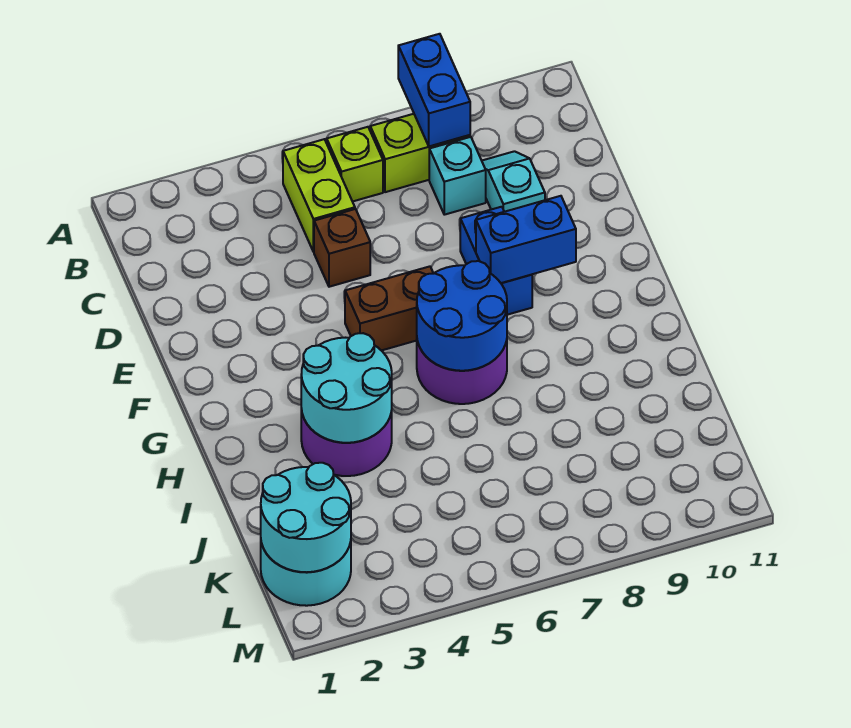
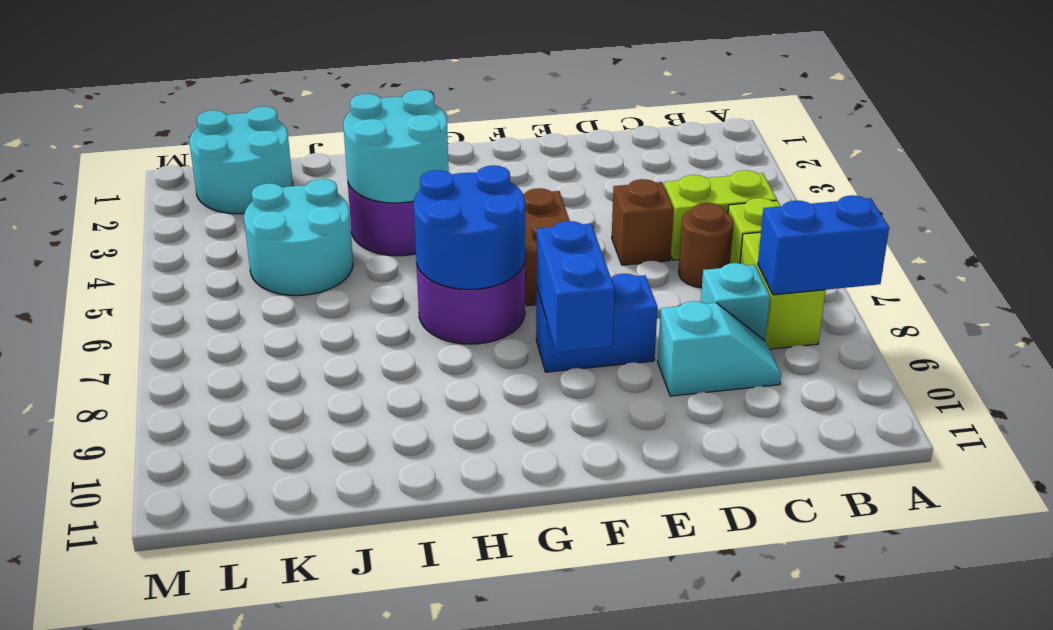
none -> brown 1x1 round brick [679,203,734,288]
cyan 2x2 round brick [261,463,351,572] -> cyan 2x2 round brick moved to [244,179,353,296]

